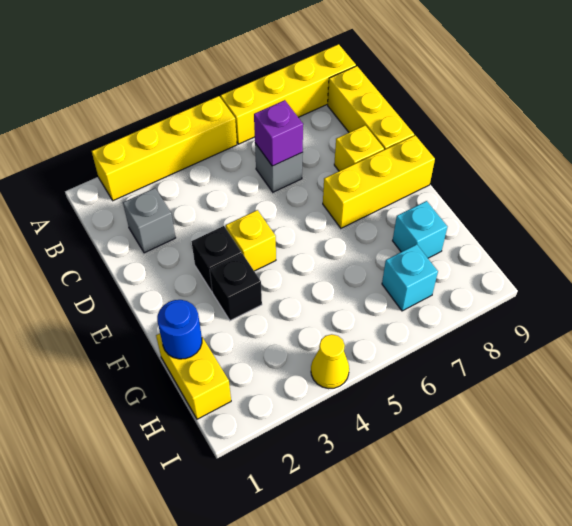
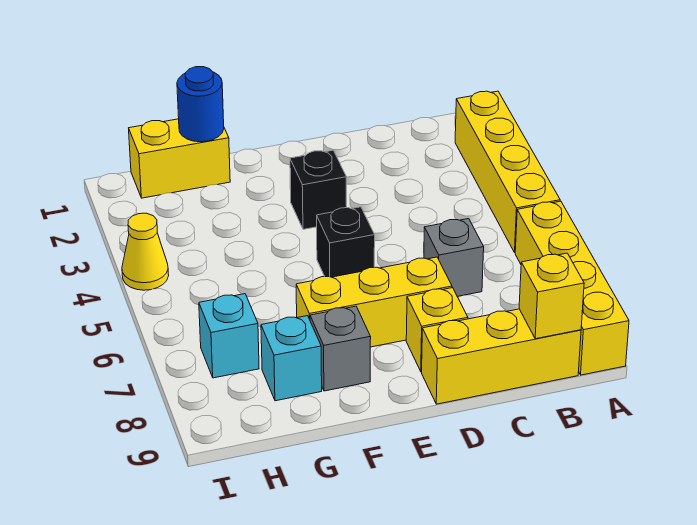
grey 1x1 brick [123,188,176,253] -> grey 1x1 brick moved to [310,306,371,391]
purple 1x1 brick [254,100,303,166] -> none
yellow 1x1 brick [226,210,276,271] -> yellow 1x1 brick moved to [519,253,584,339]
yellow 1x3 brick [323,135,435,228] -> yellow 1x3 brick turned to [296,257,452,347]
black 1x1 brick [210,254,262,321] -> black 1x1 brick moved to [317,207,375,277]

